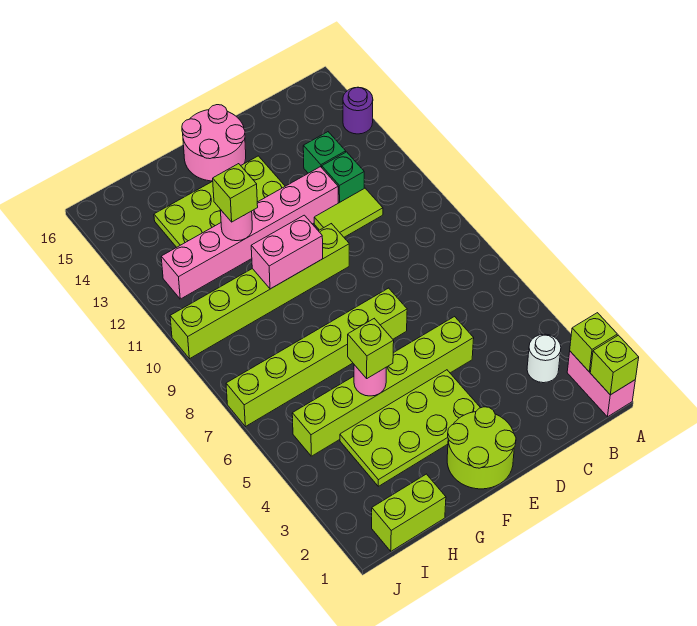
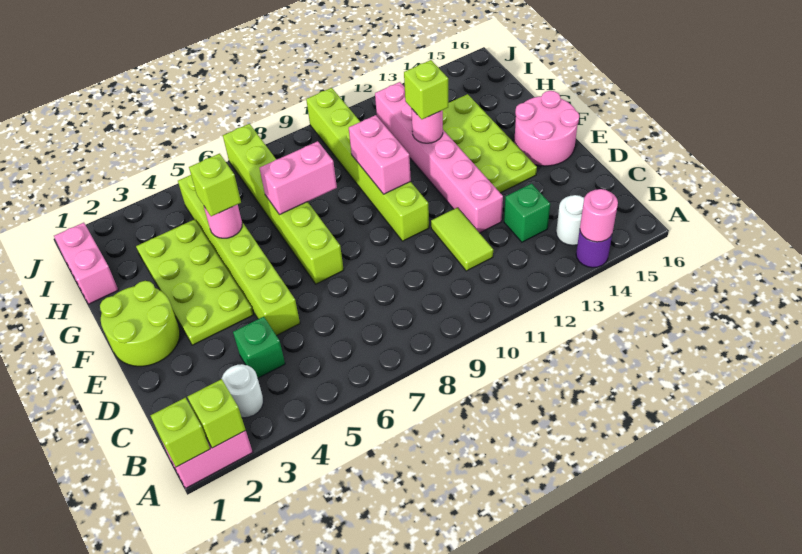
none -> pink 1x1 round brick [580,189,618,242]
none -> white 1x1 round brick [556,195,584,245]
green 1x1 brick [322,152,364,203] -> green 1x1 brick moved to [233,317,285,378]
none -> pink 1x2 brick [260,141,337,215]
lime 1x2 brick [372,474,446,551] -> pink 1x2 brick [54,223,118,304]

